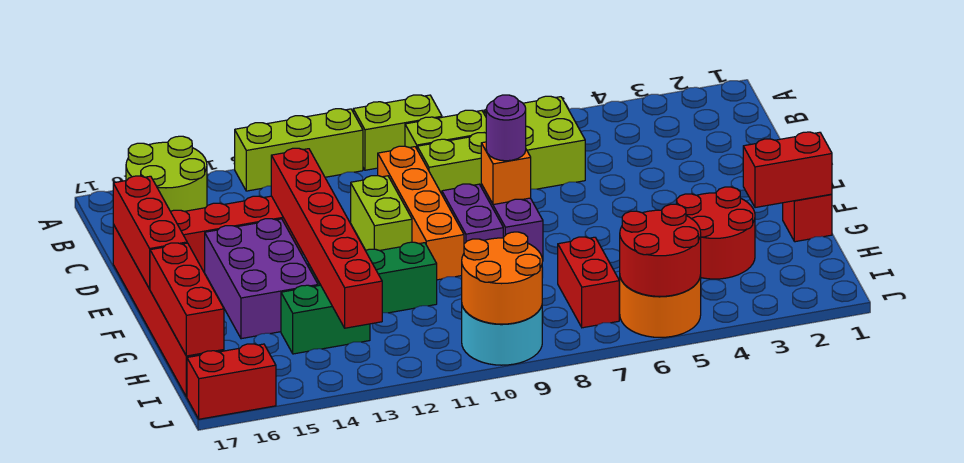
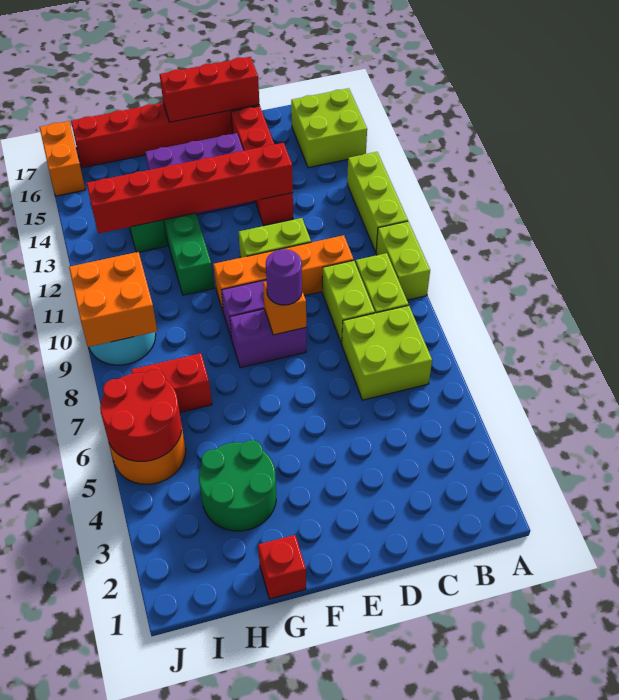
lime 2x2 round brick [126,136,207,211] -> lime 2x2 brick [291,88,367,168]
red 1x2 brick [743,132,832,208] -> none
red 2x2 round brick [677,187,755,279] -> green 2x2 round brick [199,440,276,531]
red 1x3 brick [150,243,224,356] -> none
orange 2x2 round brick [462,232,542,324] -> orange 2x2 brick [69,252,157,347]
red 1x2 brick [187,344,276,419] -> orange 1x2 brick [40,121,85,196]

